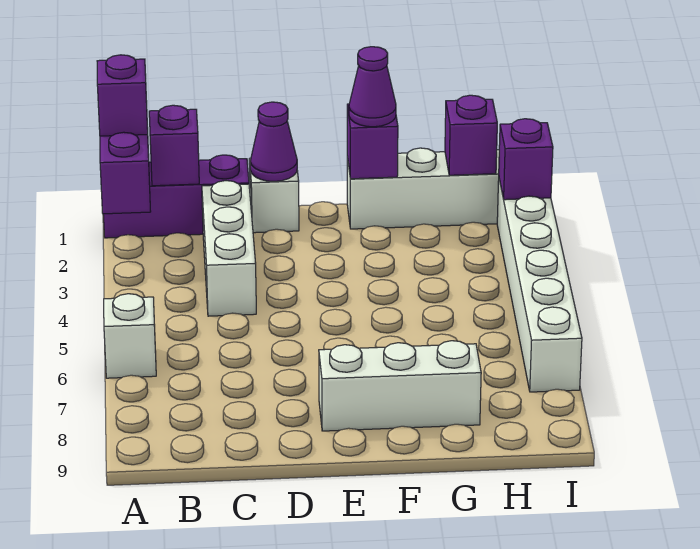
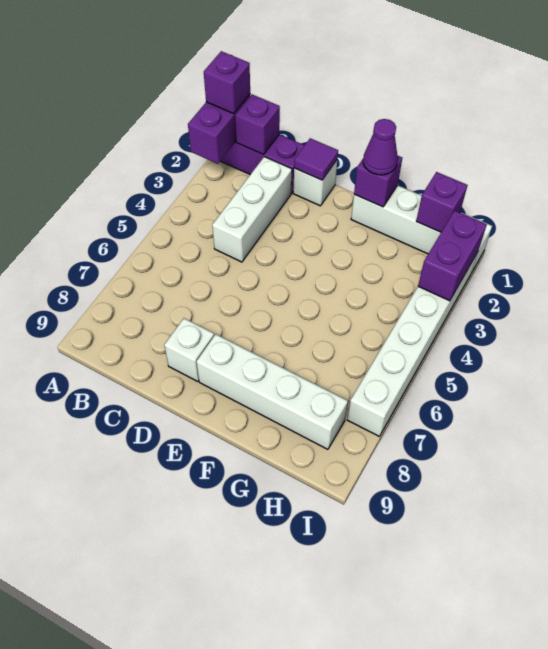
white 1x1 brick [104,294,156,378] -> white 1x1 brick moved to [164,318,214,382]
purple 1x1 cone [250,102,297,181] -> purple 1x1 tile [294,138,338,180]
white 1x3 brick [319,341,481,431] -> white 1x4 brick [196,334,348,449]
purple 1x1 brick [499,119,553,200] -> purple 1x2 brick [418,211,487,301]

